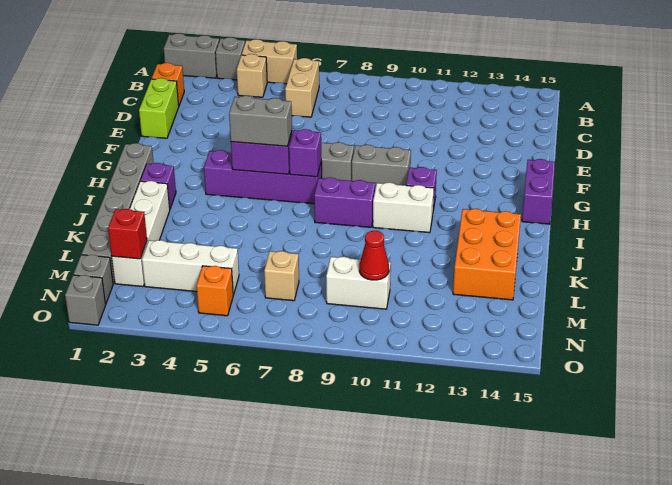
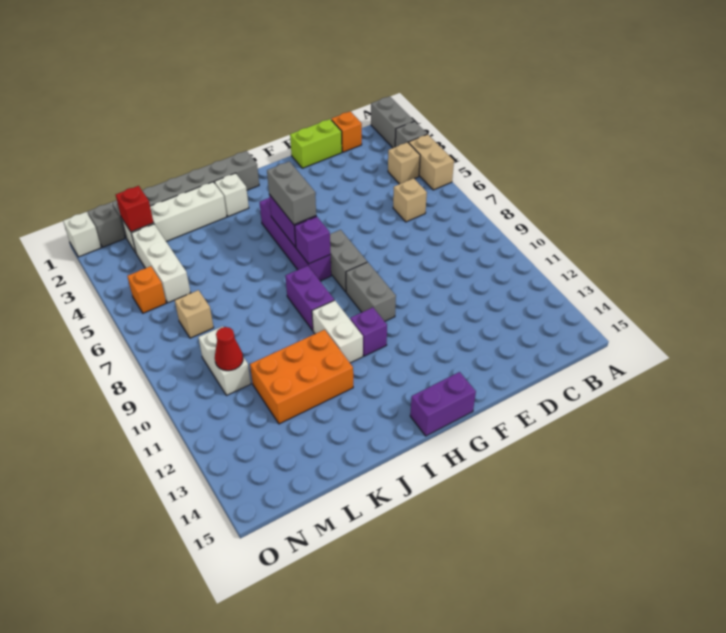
tan 1x2 brick [285,58,319,117] -> tan 1x1 brick [393,178,427,222]
purple 1x1 brick [140,163,176,209] -> white 1x1 brick [215,173,249,217]
orange 2x3 brick [453,209,521,300] -> orange 2x3 brick moved to [250,330,353,424]
grey 1x1 brick [65,275,106,325] -> white 1x1 brick [63,212,101,257]

